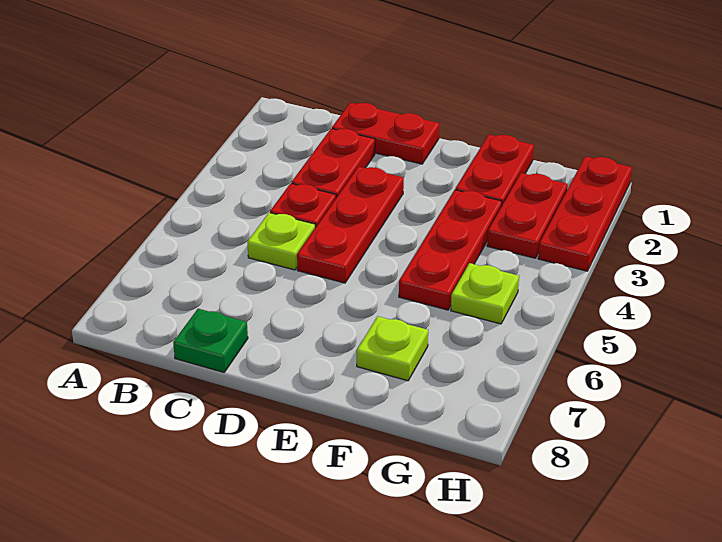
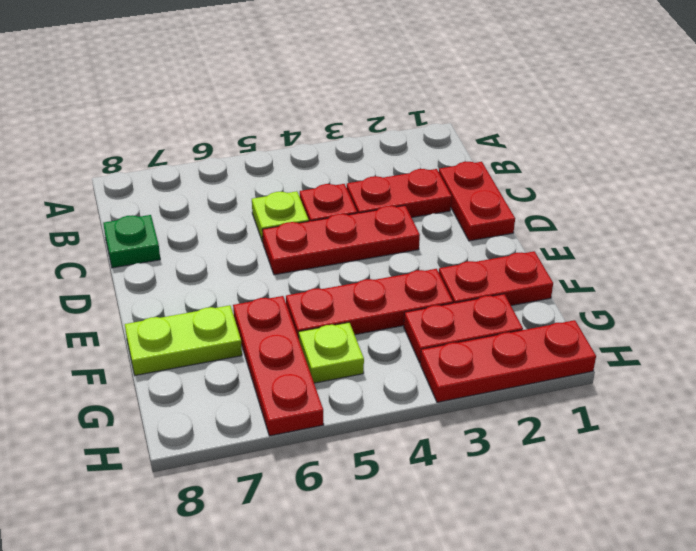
none -> red 1x3 plate [233,296,324,436]
lime 1x1 plate [357,316,428,381] -> lime 1x2 plate [125,305,242,375]

